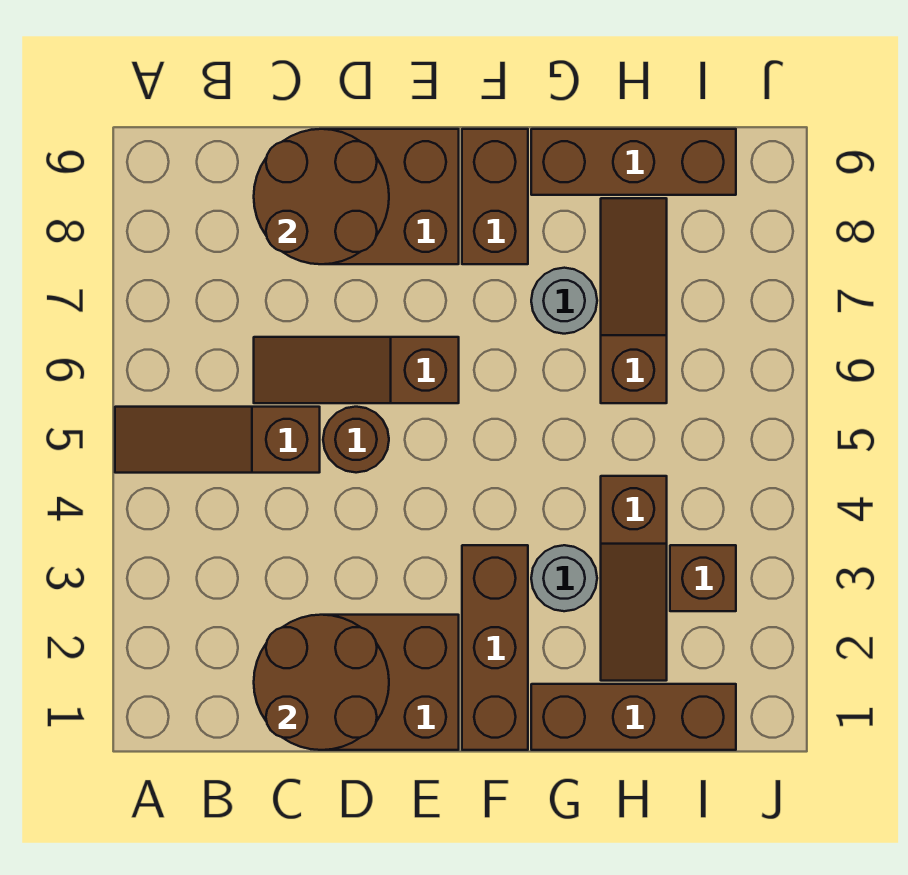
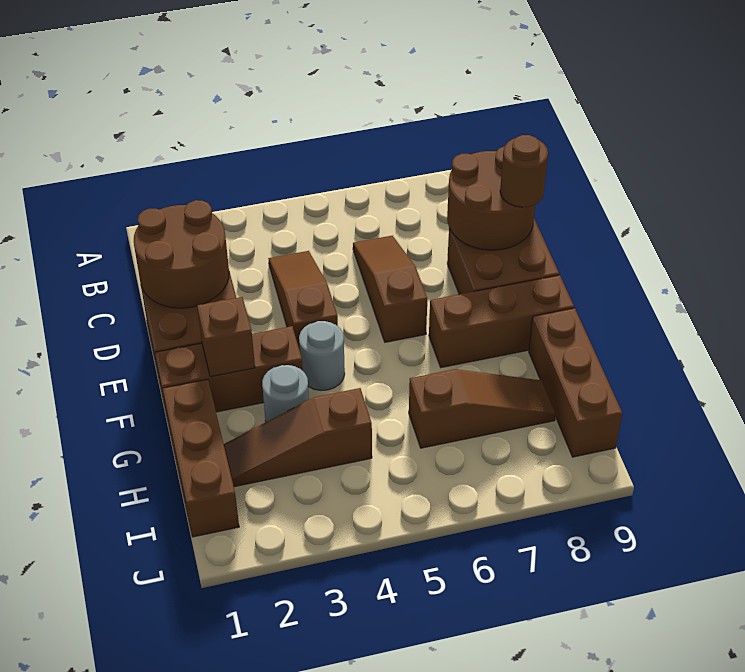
brown 1x3 slope [115,407,320,473] -> brown 1x3 slope moved to [268,251,338,350]
brown 1x1 round brick [323,407,389,473] -> brown 1x1 round brick moved to [500,135,548,207]
brown 1x2 brick [462,129,528,264] -> brown 1x3 brick [429,275,574,368]
grey 1x1 round brick [531,268,597,334] -> grey 1x1 round brick moved to [299,321,345,390]
brown 1x1 brick [670,545,736,611] -> brown 1x1 brick moved to [197,297,255,377]

